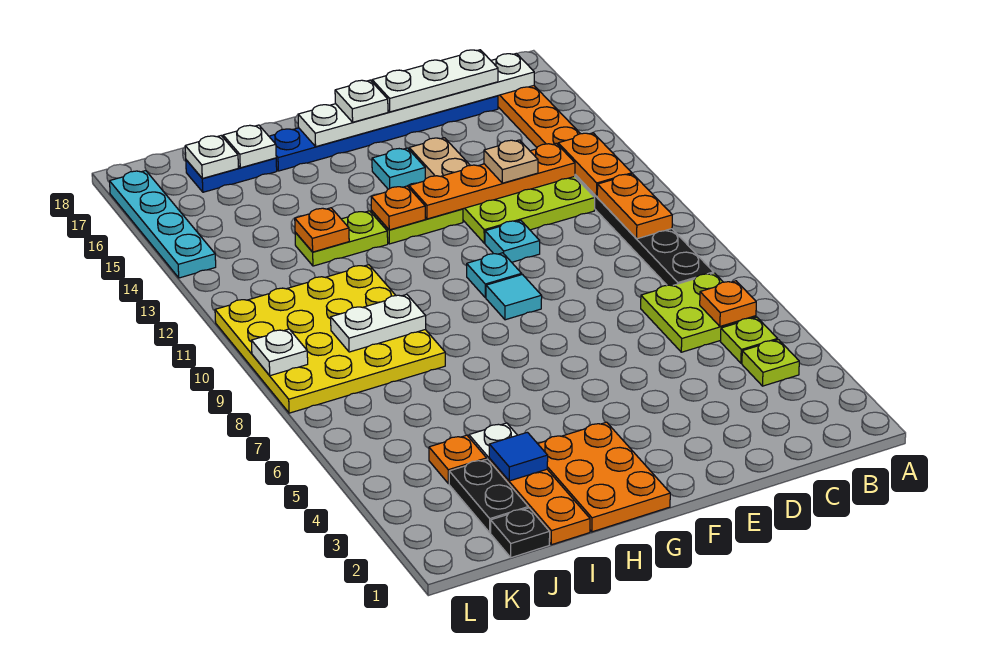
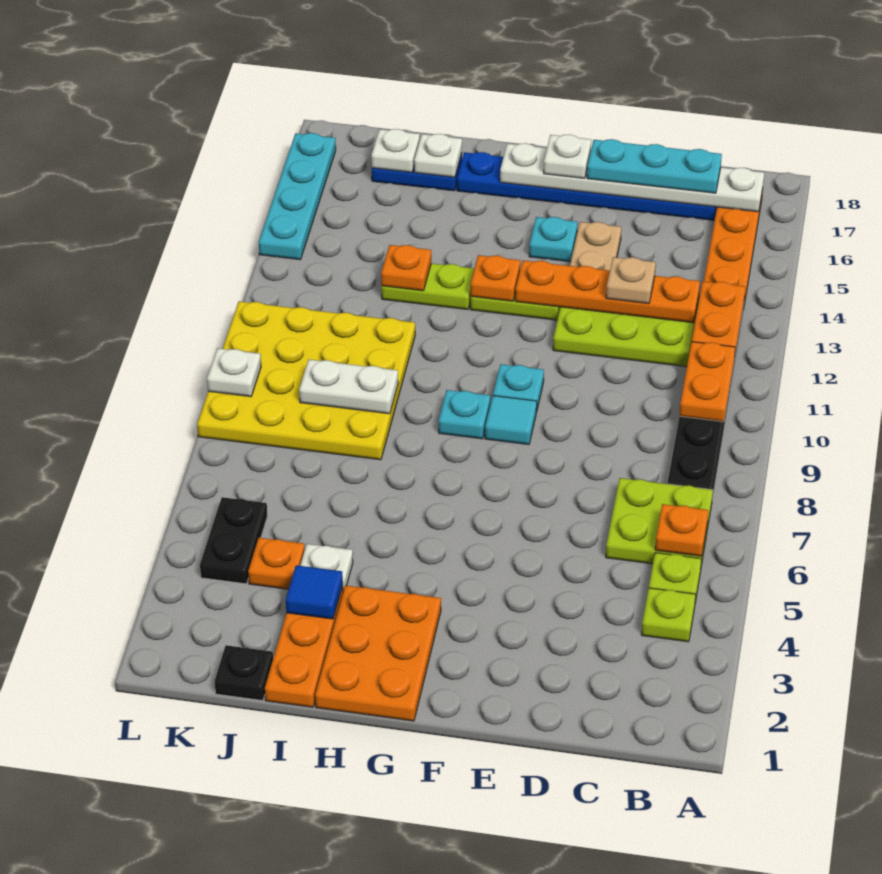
white 1x3 plate [372,50,498,112] -> cyan 1x3 plate [587,139,722,193]
cyan 1x1 plate [485,220,540,262] -> cyan 1x1 plate moved to [439,390,490,439]
black 1x2 plate [449,459,528,533] -> black 1x2 plate moved to [200,497,267,584]

